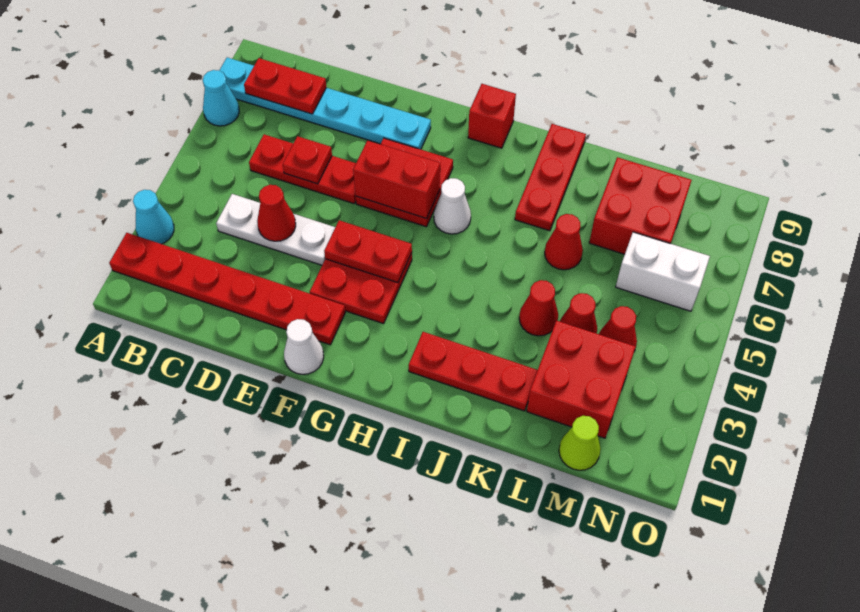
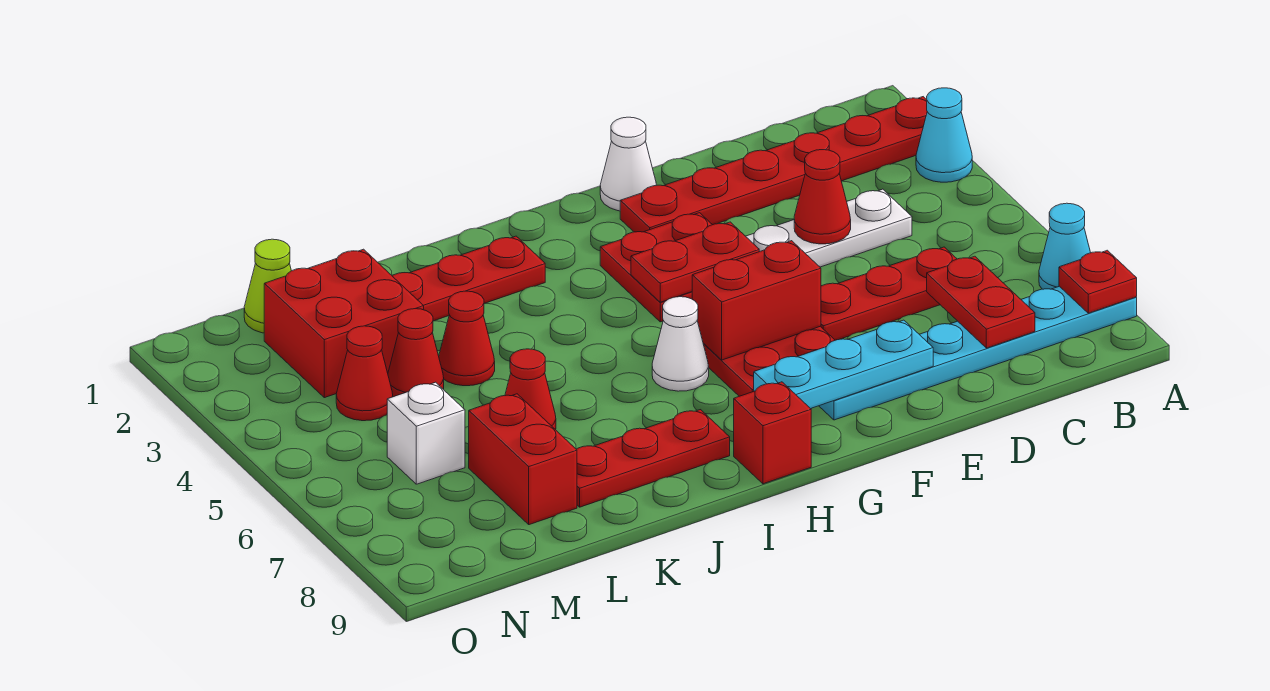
red 1x2 plate [244,58,326,114] -> red 1x2 plate turned to [927,256,1035,348]
red 1x1 plate [283,136,332,184] -> red 1x1 plate moved to [1059,250,1137,313]
none -> cyan 1x3 plate [754,320,933,409]
red 1x3 plate [515,124,586,231] -> red 1x3 plate turned to [576,410,730,507]
red 2x2 brick [589,157,692,254] -> red 1x2 brick [469,394,577,525]
white 1x2 brick [616,232,710,311] -> white 1x1 brick [387,382,465,484]

